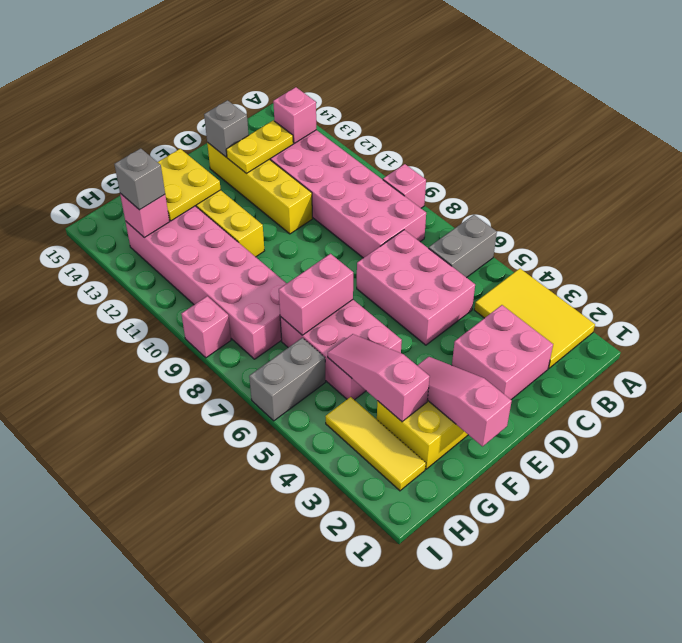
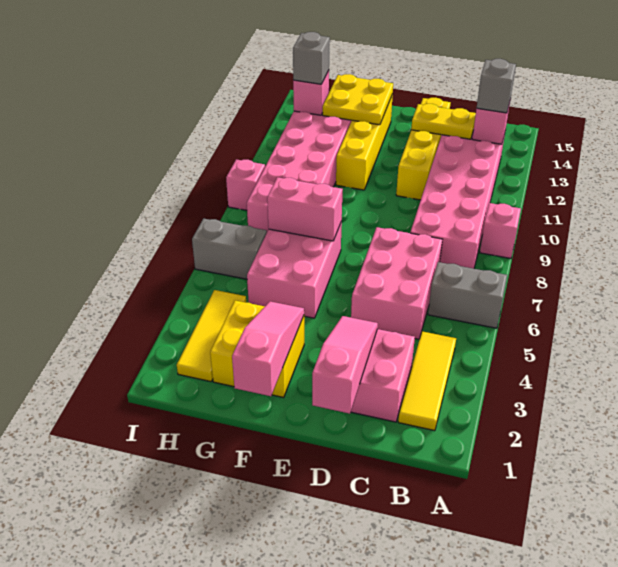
yellow 2x3 tile [474,269,595,368] -> yellow 1x3 tile [398,331,456,431]
grey 1x1 brick [204,100,248,157] -> grey 1x1 brick moved to [477,59,516,113]
pink 1x3 slope [328,334,430,422] -> pink 1x3 slope moved to [312,316,378,414]

